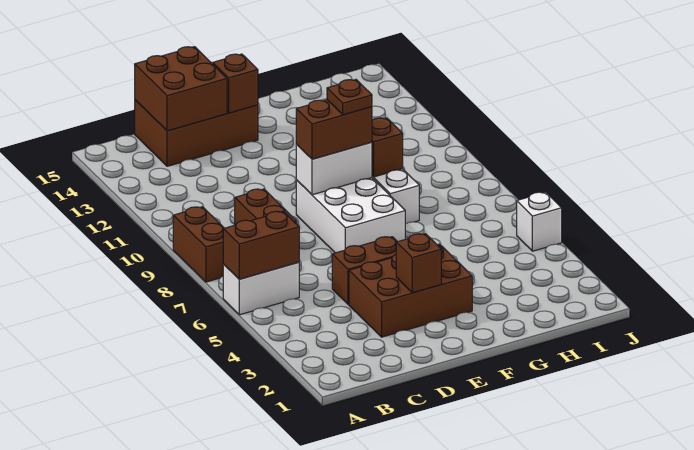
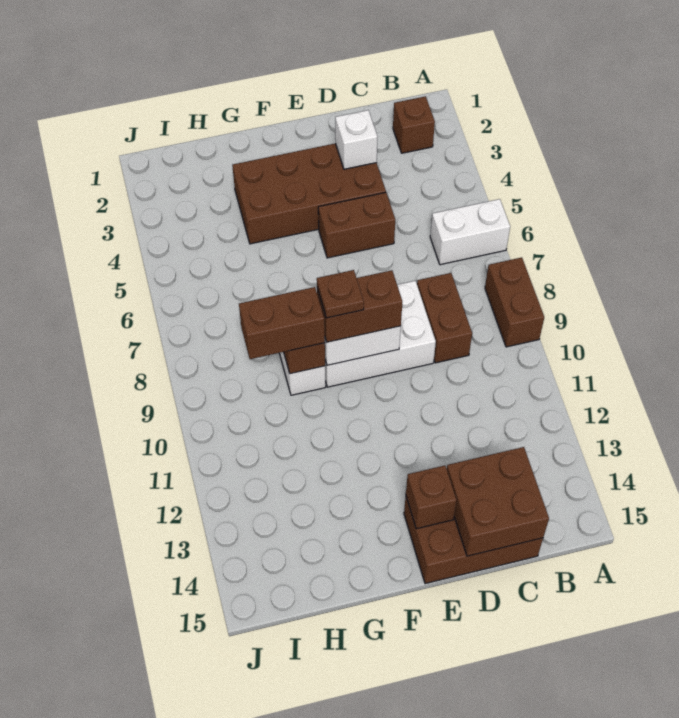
brown 1x2 brick [223,211,299,279] -> brown 1x2 brick moved to [239,287,325,359]
brown 2x3 brick [349,244,472,337] -> brown 2x4 brick [232,143,386,244]
brown 1x1 brick [396,234,441,293] -> brown 1x1 brick moved to [393,96,435,153]
white 2x3 brick [296,178,405,253] -> white 2x3 brick turned to [325,281,436,387]
white 1x1 brick [517,192,562,251] -> white 1x1 brick moved to [335,110,377,169]

